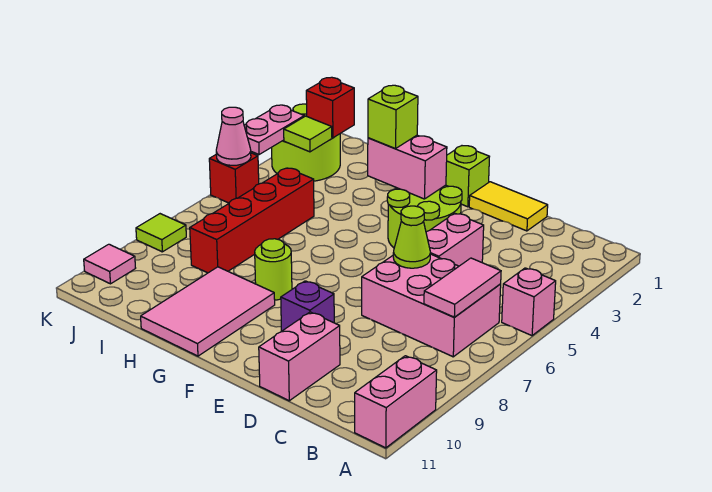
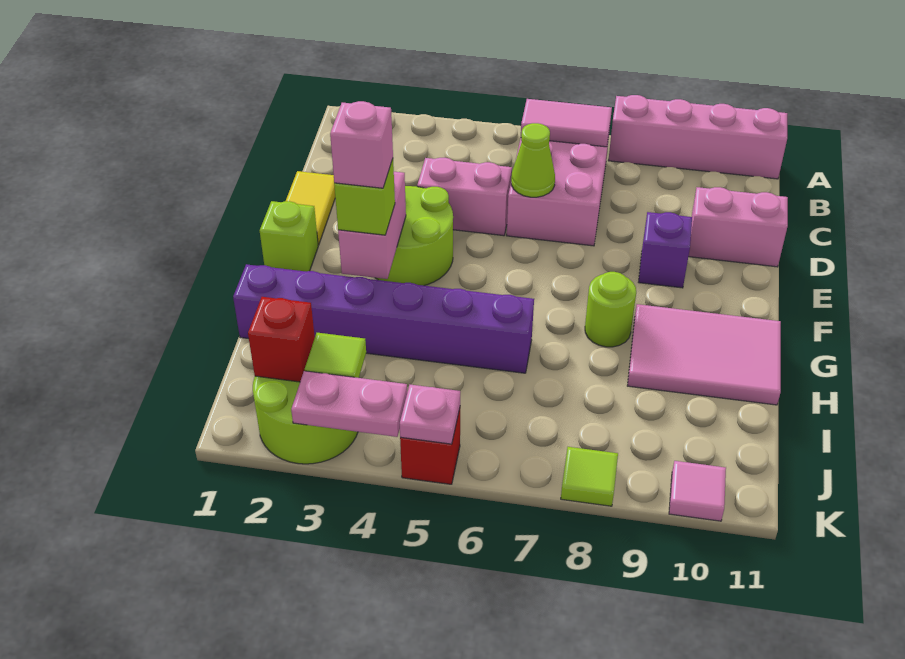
pink 1x1 brick [502,268,556,336] -> pink 1x1 brick moved to [330,101,393,188]
pink 1x2 brick [355,356,437,448] -> pink 1x4 brick [608,95,787,179]
none -> purple 1x6 brick [233,264,534,373]
red 1x4 brick [190,168,314,273] -> none
pink 1x1 cone [216,107,251,165] -> pink 1x1 plate [400,385,460,444]

